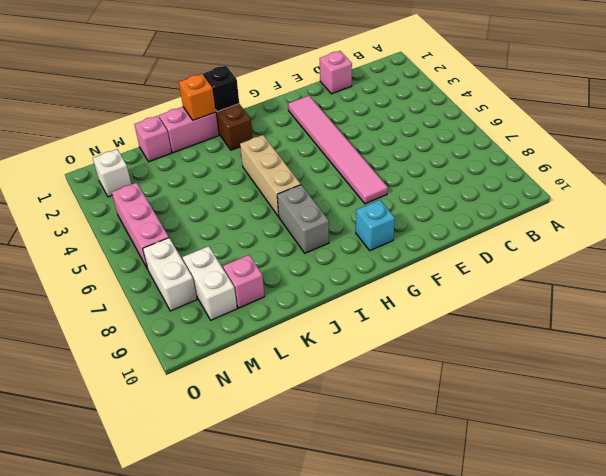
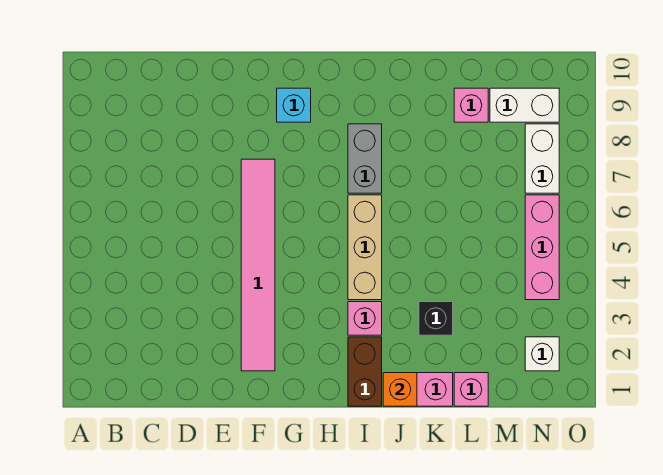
pink 1x1 brick [320,51,352,94] -> pink 1x1 brick moved to [348,302,382,335]
black 1x1 brick [203,66,239,112] -> black 1x1 brick moved to [419,302,453,335]
white 1x2 brick [182,246,237,320] -> white 1x2 brick turned to [490,88,559,122]

